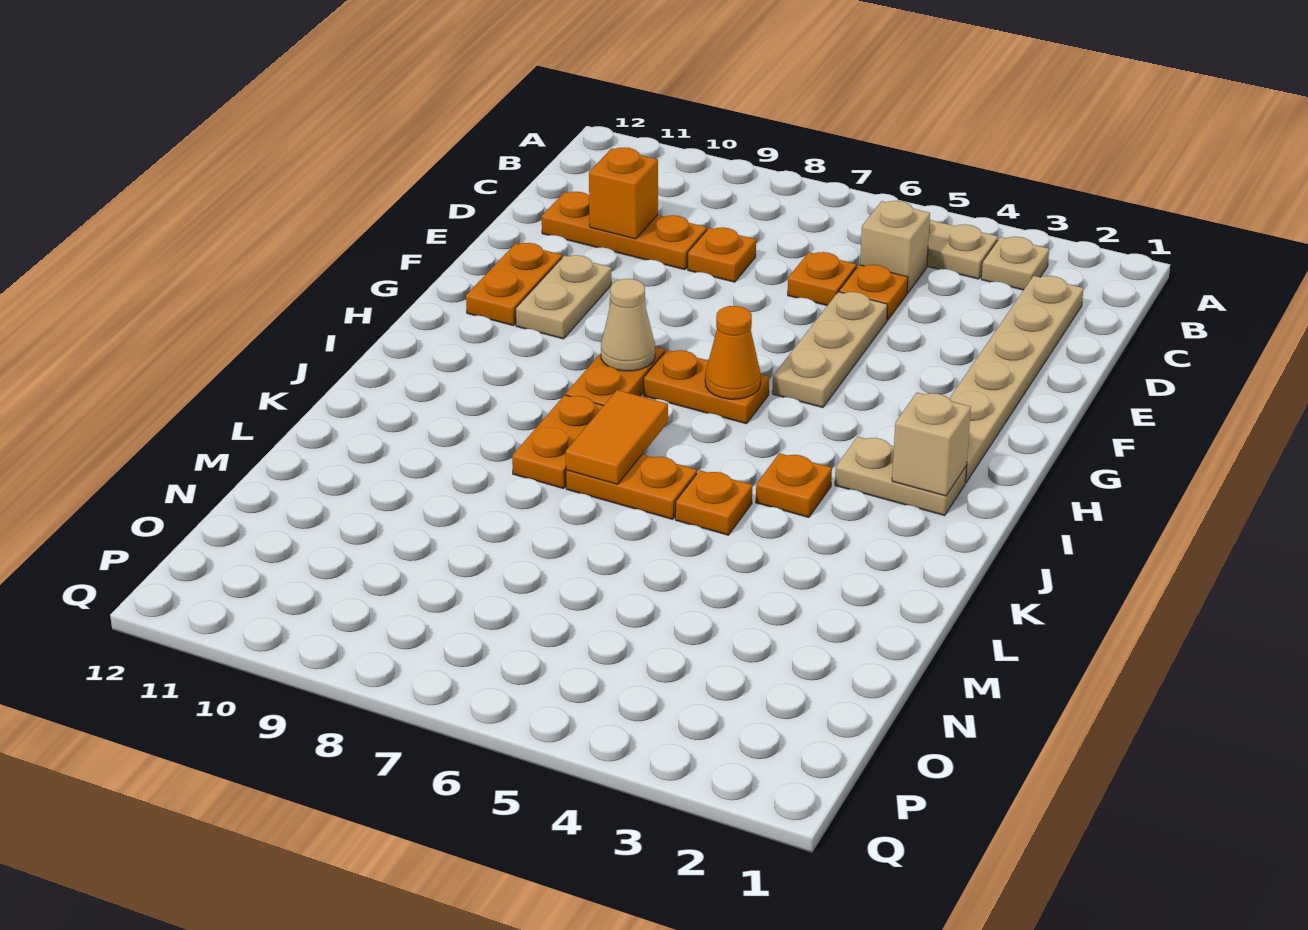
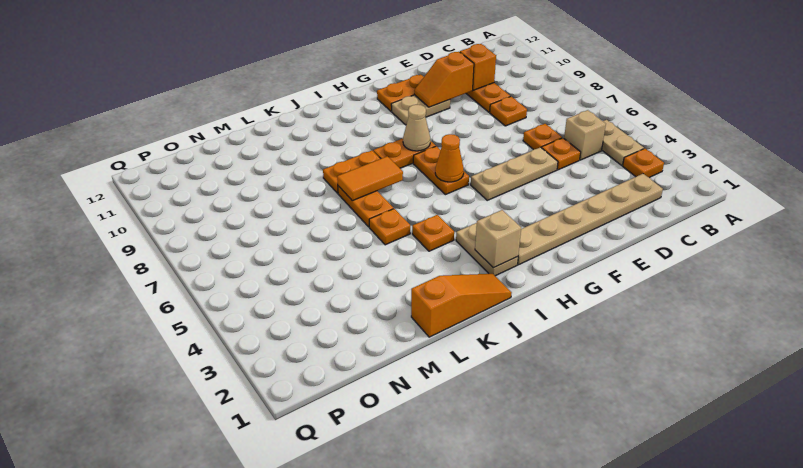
tan 1x1 plate [981,237,1049,290] -> orange 1x1 plate [623,149,664,178]
none -> orange 1x2 slope [414,52,474,107]
none -> orange 1x3 slope [411,274,512,337]

